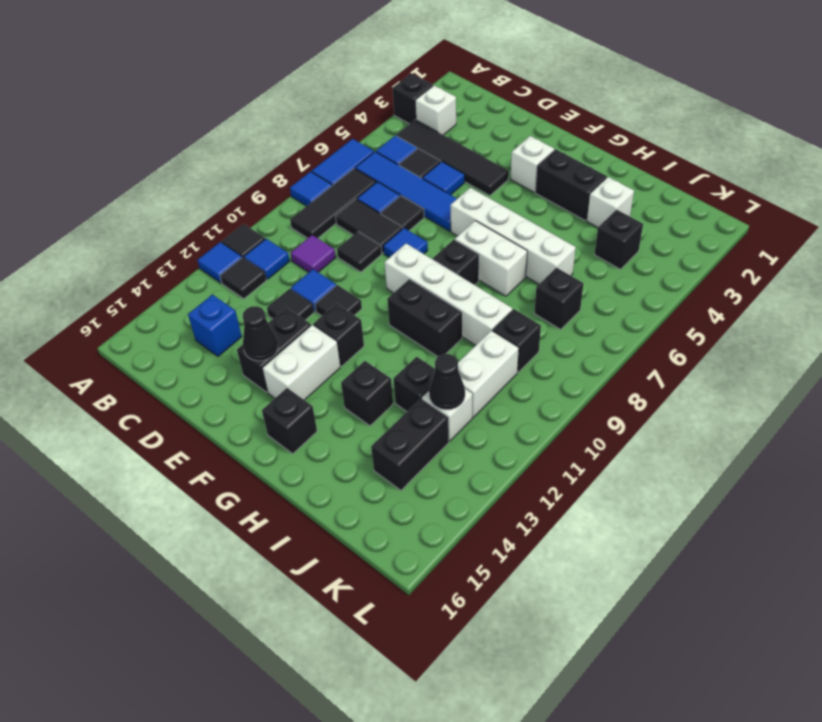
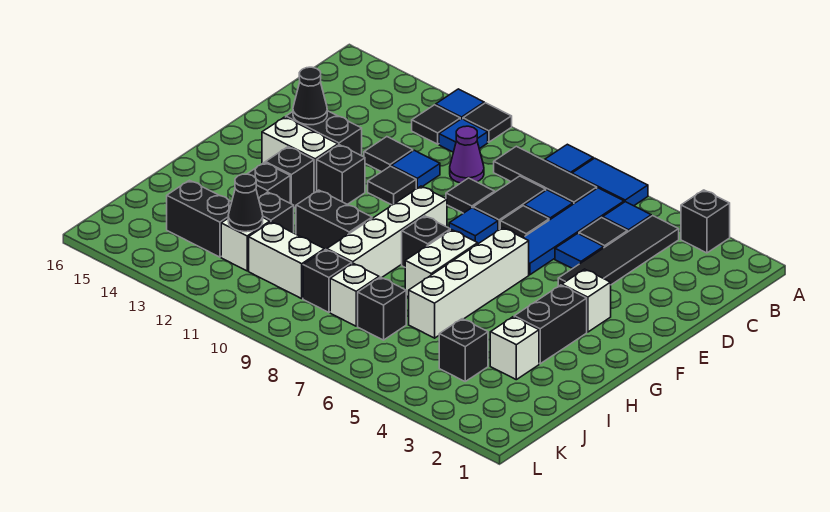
white 1x1 brick [415,85,456,135] -> white 1x1 brick moved to [330,263,379,326]
purple 1x1 tile [291,235,336,272] -> purple 1x1 cone [450,126,484,183]
blue 1x1 brick [188,295,242,356] -> none
black 1x2 brick [387,279,462,357] -> black 1x2 brick turned to [296,190,372,250]
black 1x1 brick [262,388,317,454] -> black 1x1 brick moved to [265,147,314,208]

